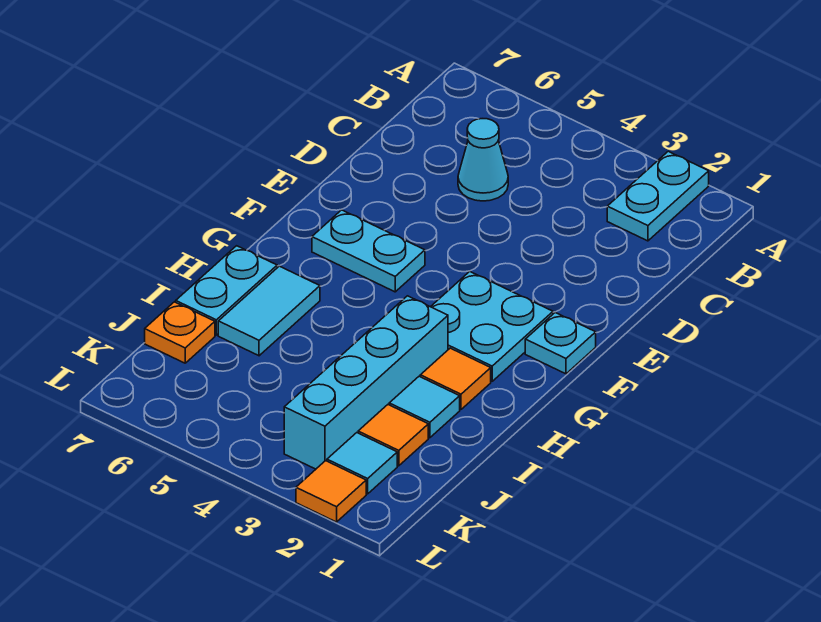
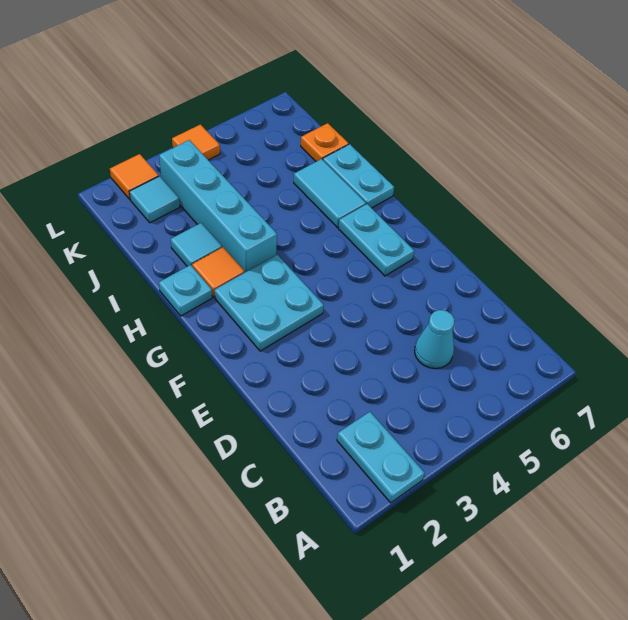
cyan 1x1 plate [525,313,596,374] -> cyan 1x1 plate moved to [159,265,212,316]
cyan 1x2 plate [312,210,425,292] -> cyan 1x2 plate turned to [338,204,414,276]
orange 1x1 tile [358,405,428,466] -> orange 1x1 tile moved to [172,124,220,160]

